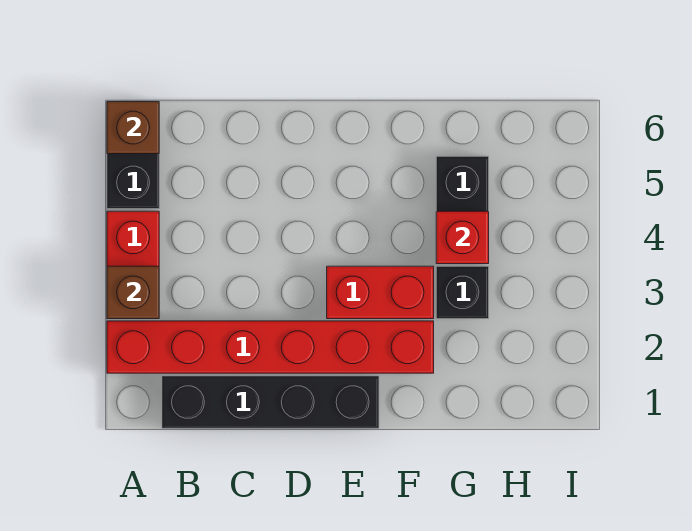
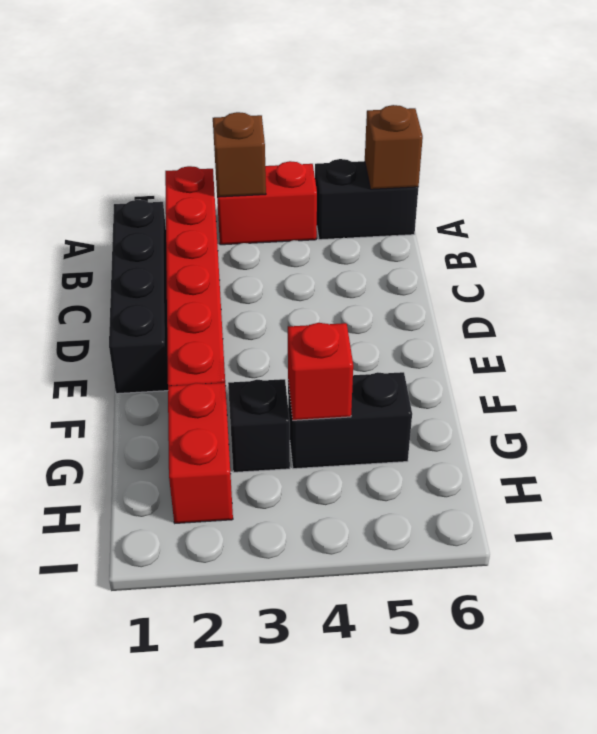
red 1x2 brick [327,266,434,319] -> red 1x2 brick moved to [168,383,233,523]

